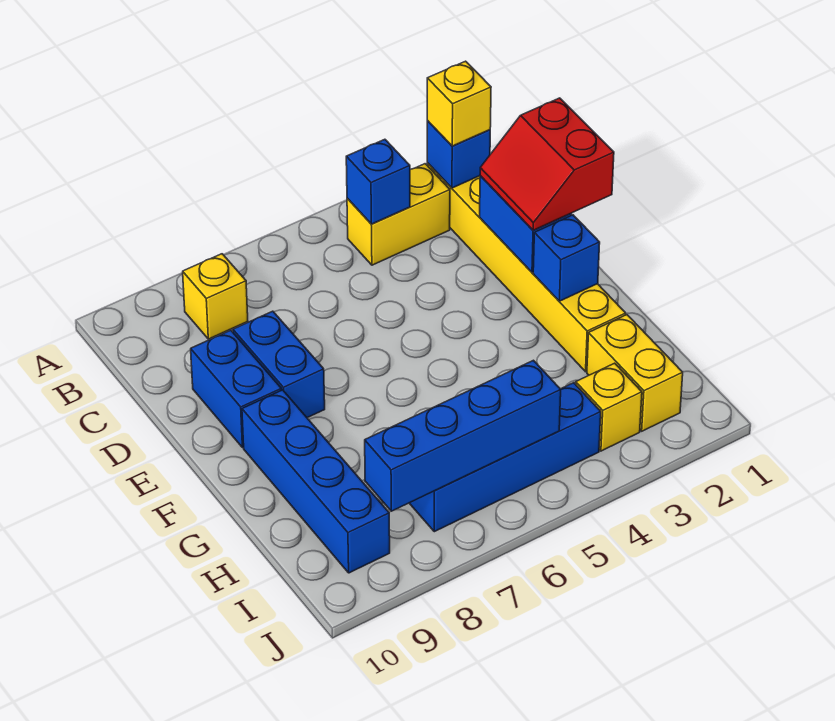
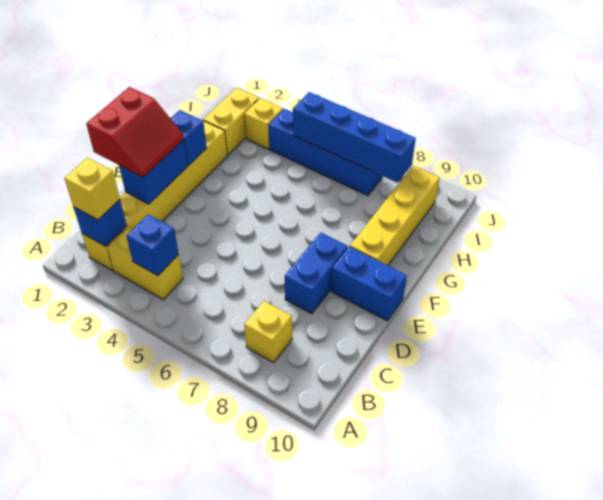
blue 1x2 brick [191,330,281,448] -> blue 1x2 brick turned to [331,247,407,321]
blue 1x4 brick [242,390,390,573] -> yellow 1x4 brick [350,166,439,265]

